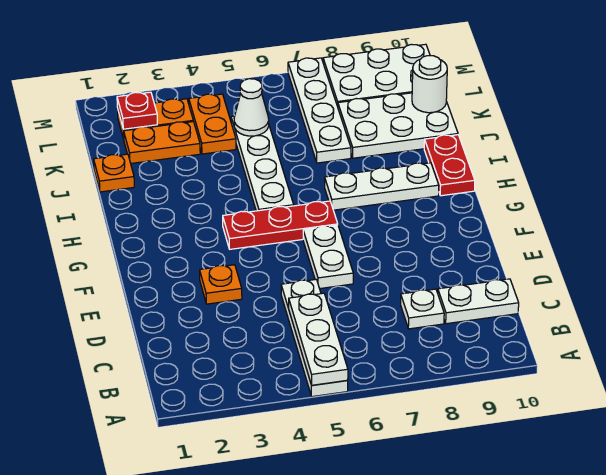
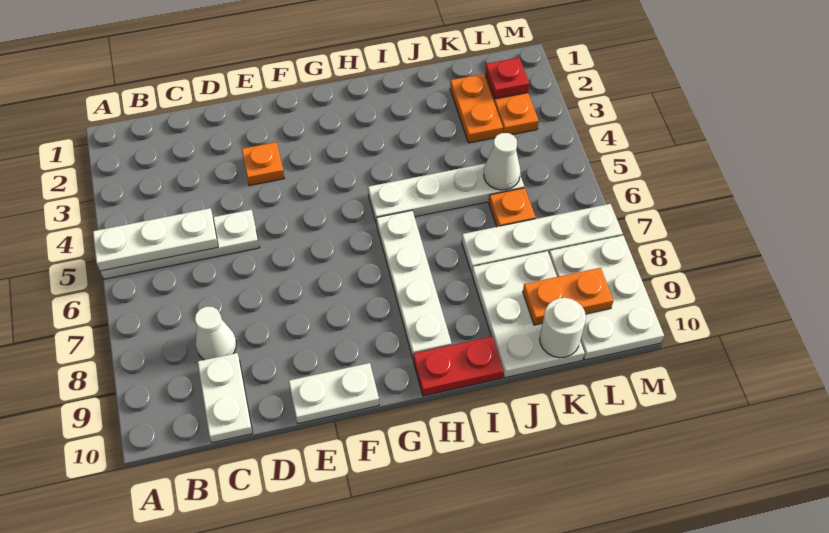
white 1x1 plate [401,289,444,329] -> white 1x1 cone [195,307,236,360]
white 1x2 plate [303,225,353,289] -> white 1x2 plate moved to [289,363,379,424]
red 1x3 plate [223,201,338,249] -> none
white 1x3 plate [325,163,439,210] -> white 1x4 plate [376,211,452,358]
orange 1x1 plate [94,154,134,192] -> orange 1x1 plate moved to [489,188,535,227]
orange 1x2 plate [189,94,236,154] -> orange 1x2 plate moved to [523,268,613,325]

